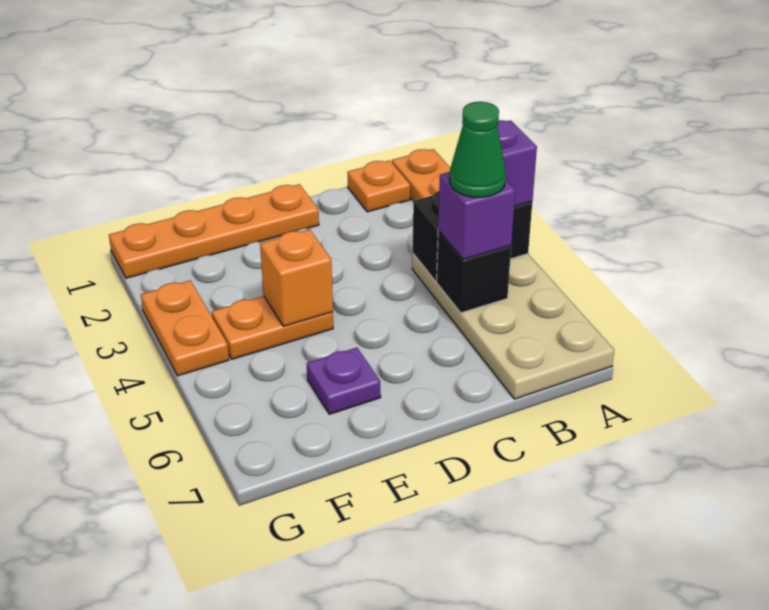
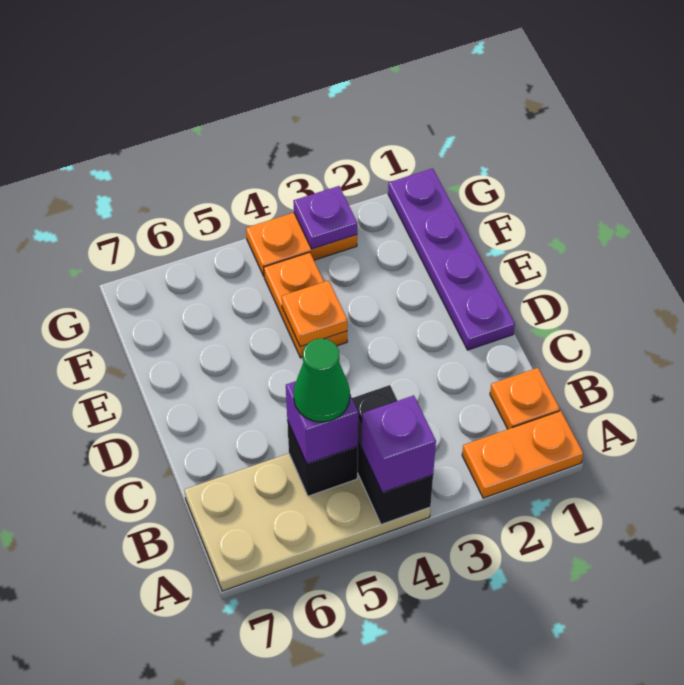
orange 1x4 plate [109,184,319,278] -> purple 1x4 plate [388,168,515,350]
orange 1x1 brick [260,230,333,326] -> orange 1x1 plate [282,280,347,347]
purple 1x1 plate [307,348,381,414] -> purple 1x1 plate moved to [294,186,357,249]

